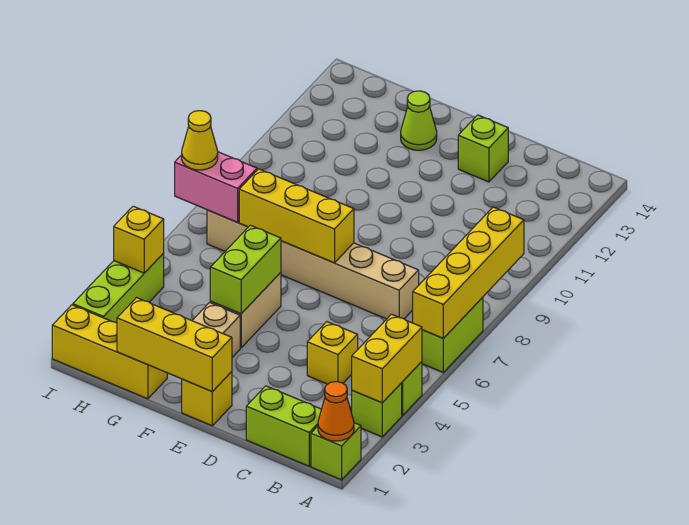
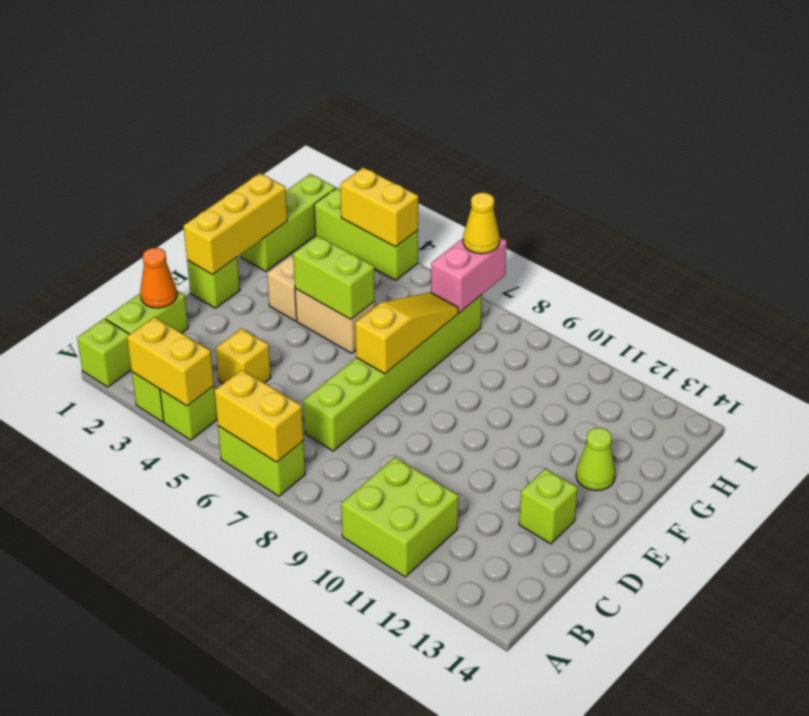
orange 1x1 cone [318,382,354,441] -> orange 1x1 cone moved to [140,248,177,308]
yellow 1x4 brick [413,207,524,338] -> yellow 1x2 brick [215,370,303,462]
none -> lime 2x2 brick [341,457,459,577]
tan 1x6 brick [207,210,419,319] -> lime 1x6 brick [303,295,482,451]
yellow 1x1 brick [182,372,232,426] -> lime 1x1 brick [187,258,240,308]
yellow 1x3 brick [239,169,354,263] -> yellow 1x3 slope [355,292,458,374]
yellow 1x3 brick [52,305,167,399] -> lime 1x3 brick [241,174,336,271]
yellow 1x1 brick [114,206,164,273] -> yellow 1x2 brick [340,167,418,247]

